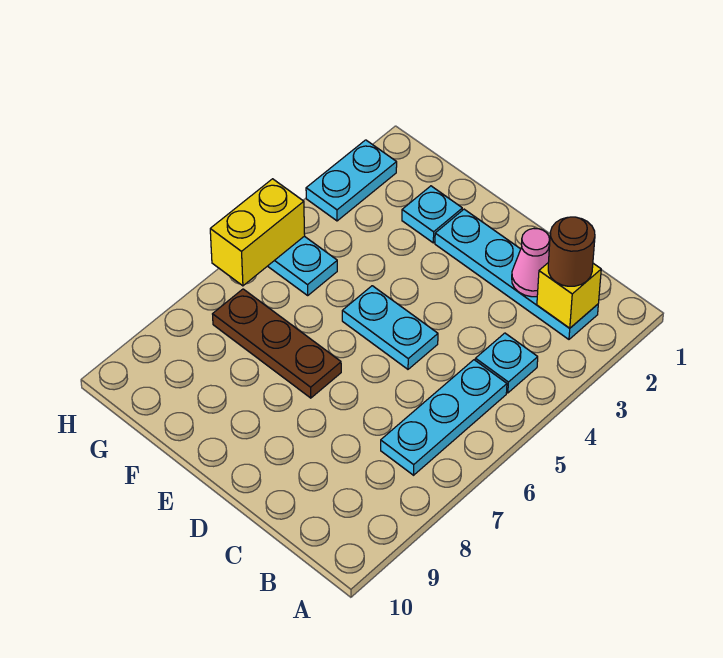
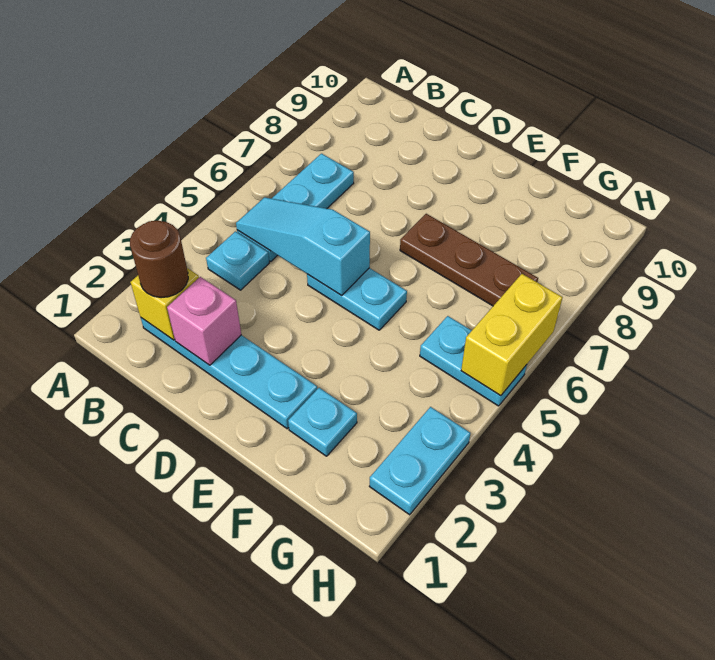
none -> cyan 1x3 slope [236,197,370,296]
pink 1x1 cone [512,229,550,297] -> pink 1x1 brick [167,277,241,365]

